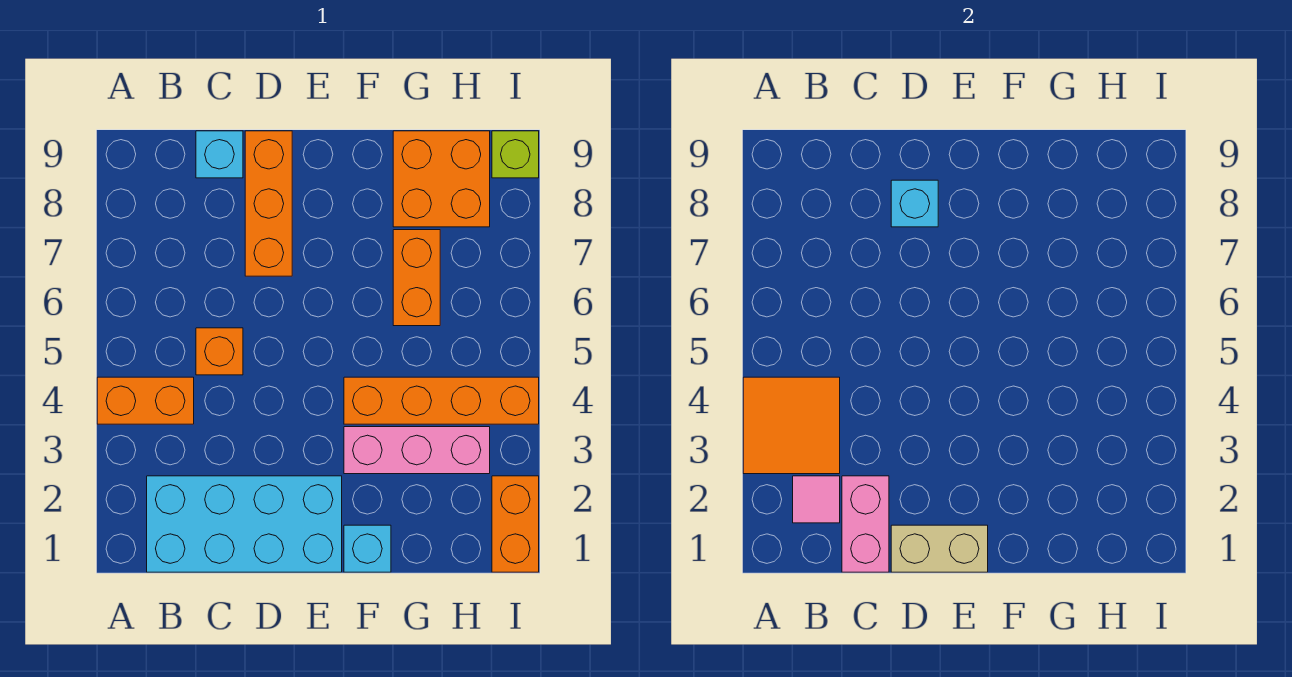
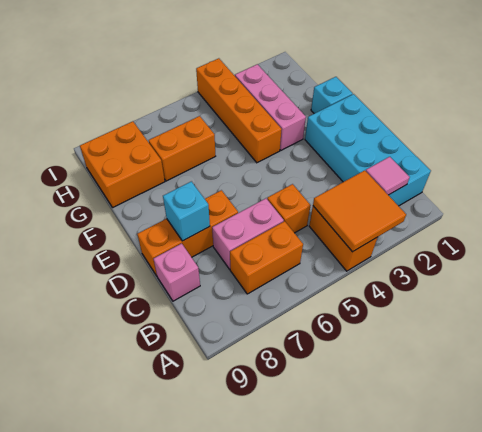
pink 1x2 brick [842,476,889,572] -> pink 1x2 brick moved to [212,198,284,269]
cyan 1x1 brick [196,131,243,178] -> pink 1x1 brick [154,243,200,301]
tan 1x2 brick [891,525,988,572] -> none
orange 1x2 brick [492,476,539,572] -> orange 1x2 brick moved to [230,221,303,294]
lime 1x1 brick [492,131,539,178] -> none

